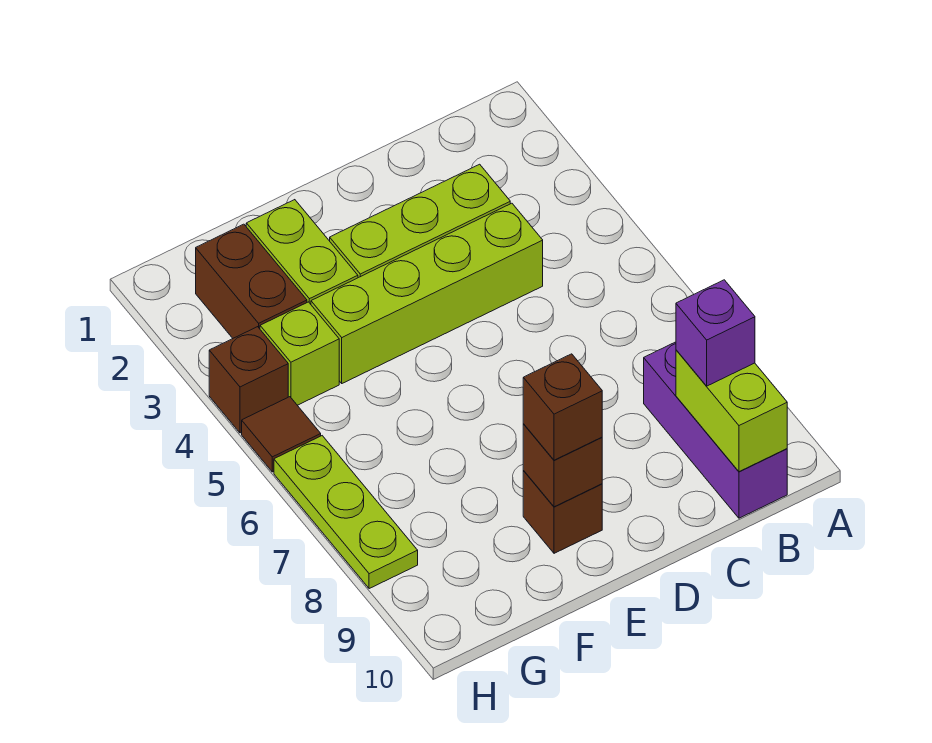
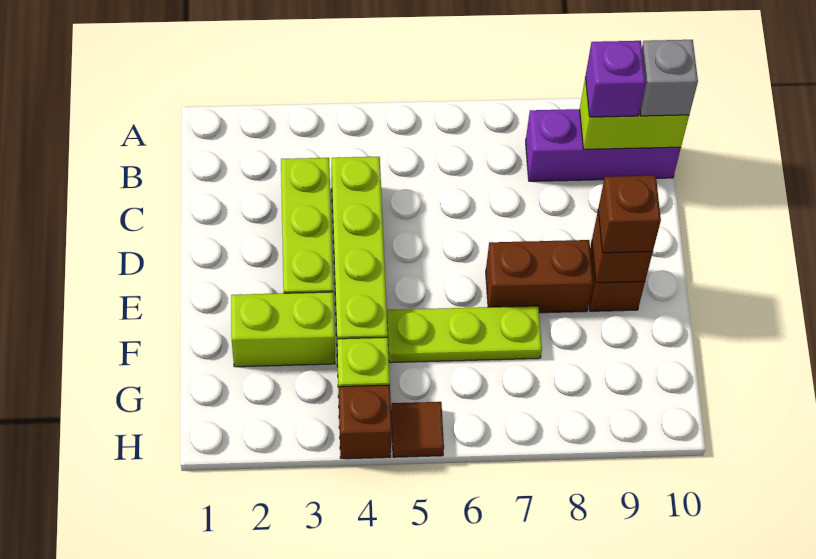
none -> grey 1x1 brick [640,40,698,116]
brown 1x2 brick [196,224,307,338] -> brown 1x2 brick moved to [486,240,593,313]
lime 1x3 plate [274,436,418,589] -> lime 1x3 plate moved to [387,306,542,363]

